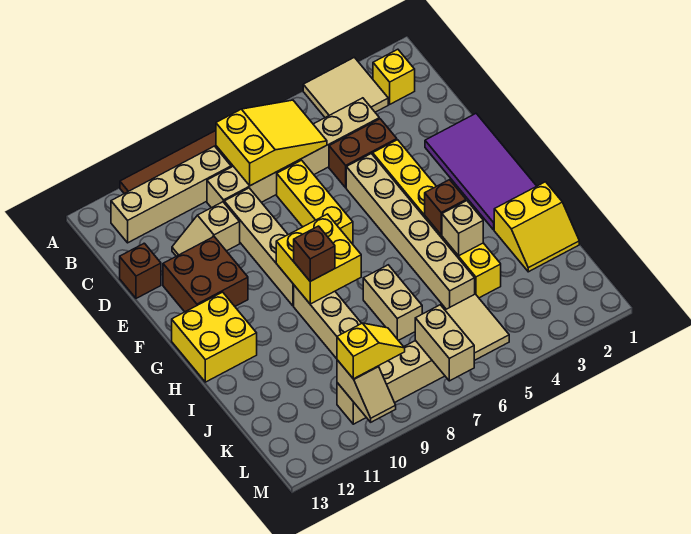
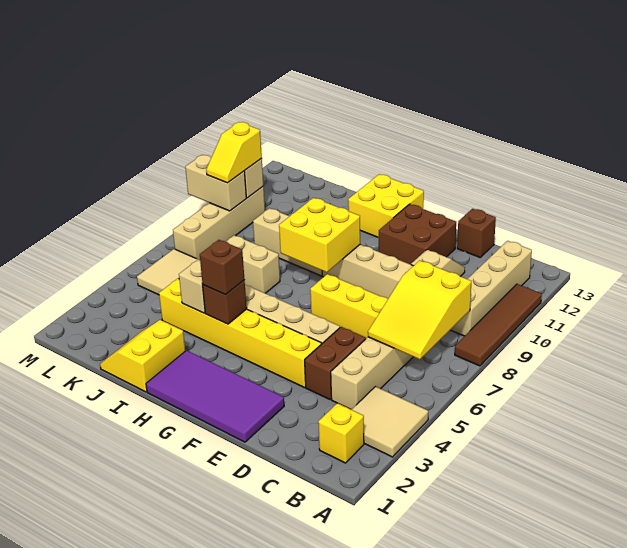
brown 1x1 brick [294,226,335,281] -> brown 1x1 brick moved to [200,240,245,295]
tan 1x2 brick [415,305,474,381] -> tan 1x2 brick moved to [185,155,246,211]

